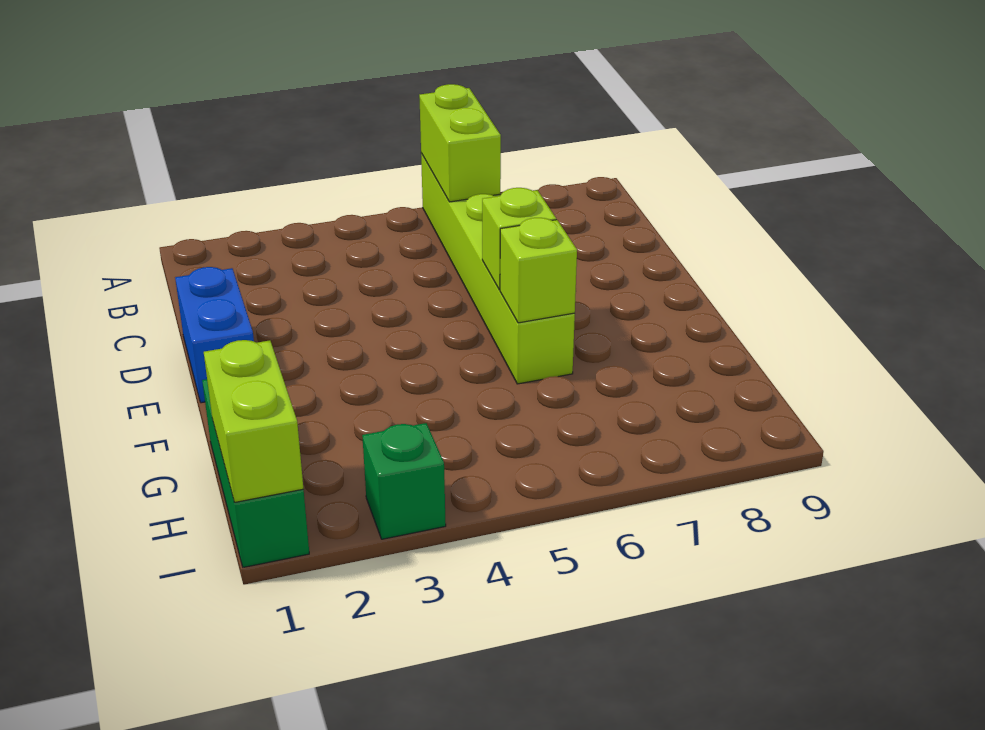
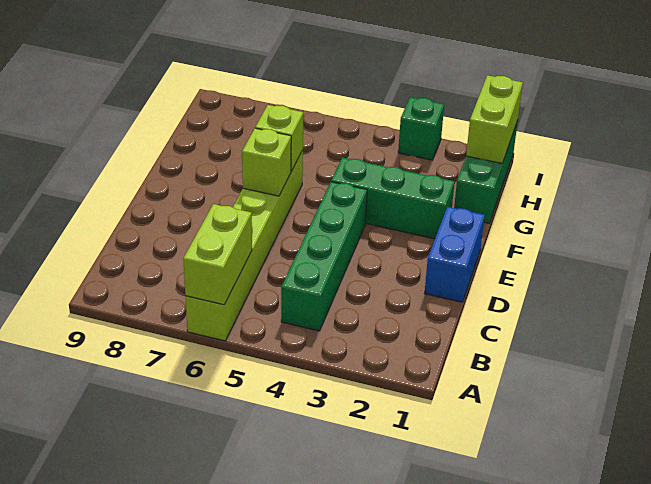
none -> green 1x4 brick [281,182,367,331]
none -> green 1x3 brick [331,158,455,239]

